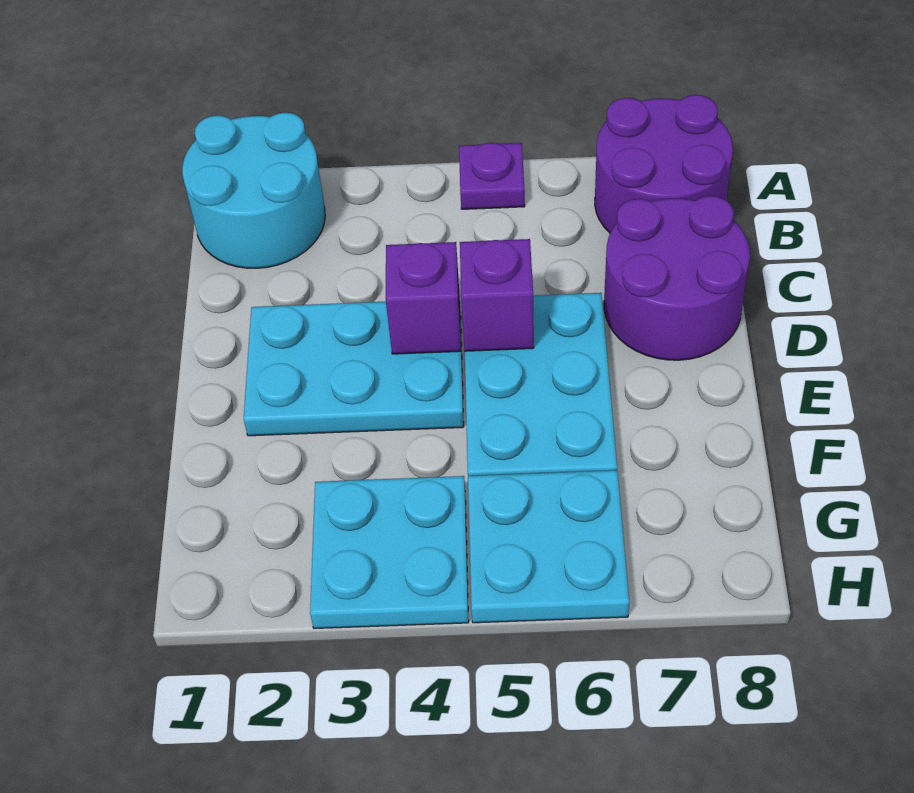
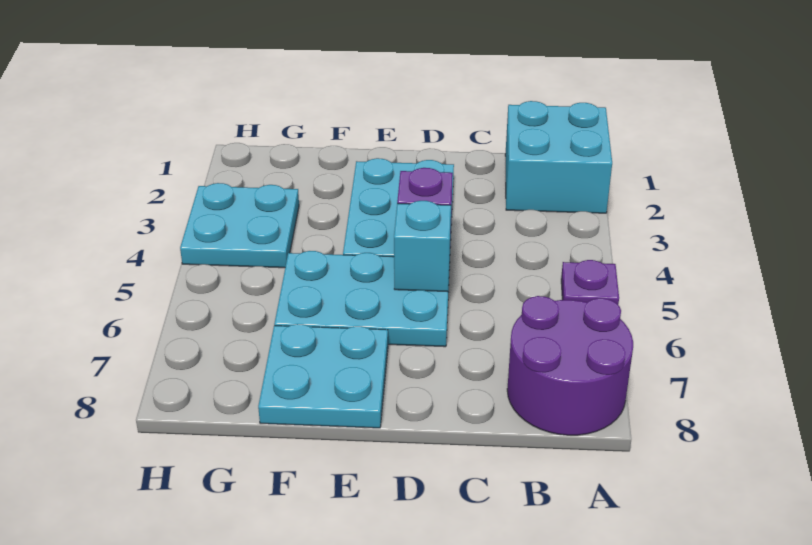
cyan 2x2 round brick [182,113,325,268] -> cyan 2x2 brick [505,101,612,213]
purple 2x2 round brick [604,196,750,360] -> none
purple 1x1 brick [460,239,534,351] -> cyan 1x1 brick [394,201,451,292]
cyan 2x2 plate [468,470,629,623] -> cyan 2x2 plate moved to [258,324,388,428]

